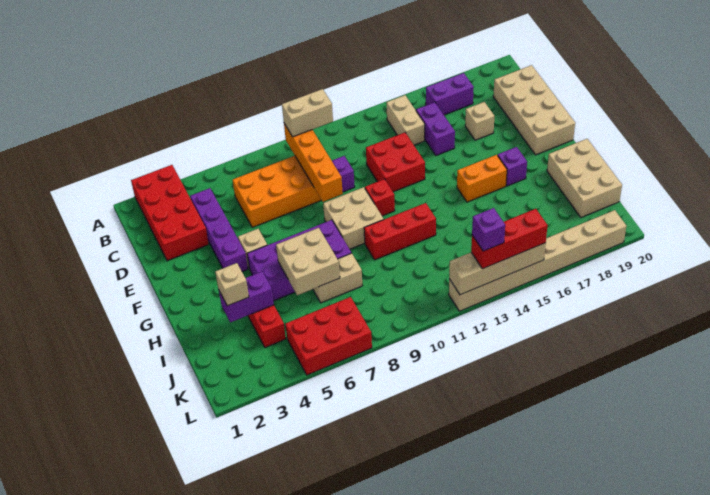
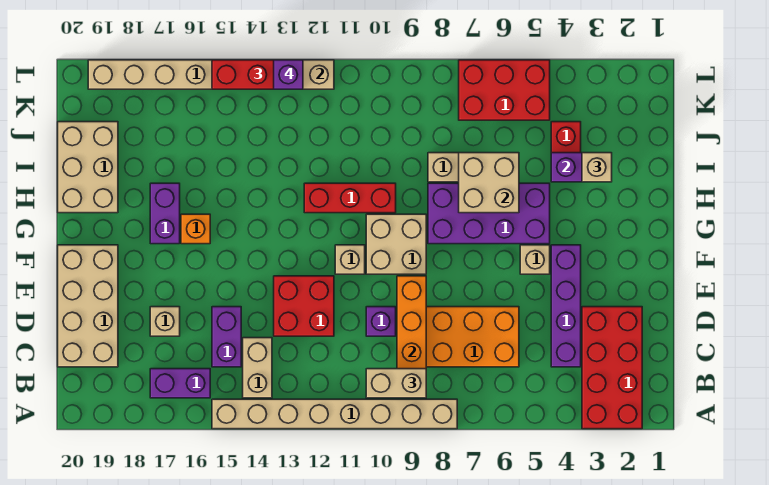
none -> tan 1x8 brick [212,399,457,429]
red 1x1 brick [365,179,395,216] -> tan 1x1 brick [335,245,365,274]
orange 1x2 brick [457,155,507,202] -> orange 1x1 brick [181,214,210,244]
purple 1x1 brick [498,147,527,186] -> purple 1x2 brick [150,183,180,244]

